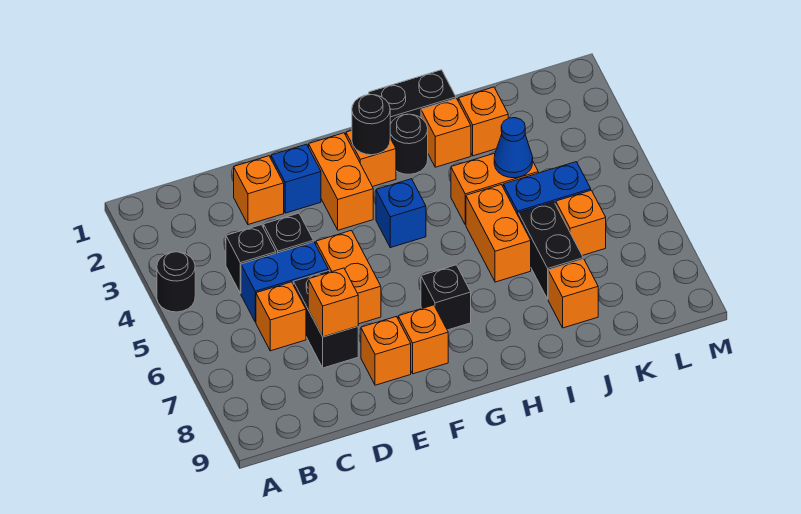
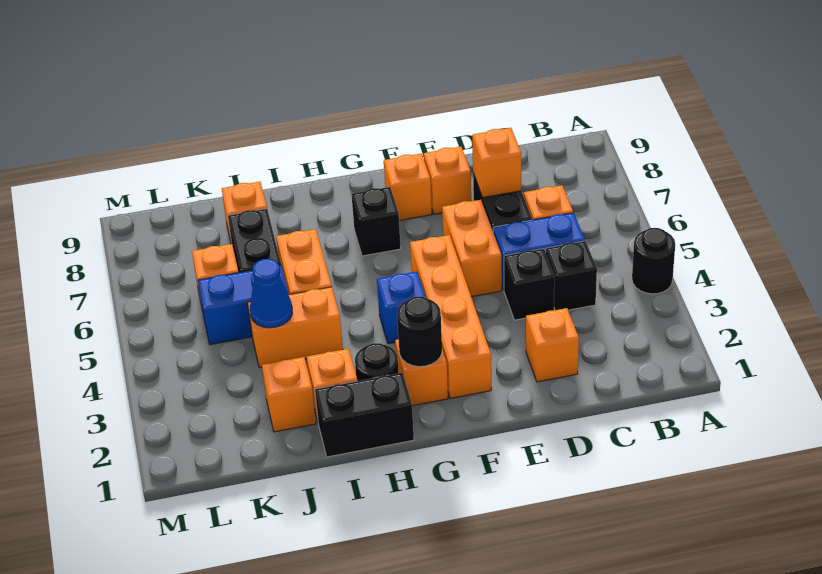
blue 1x1 brick [271,144,321,213] -> none
orange 1x2 brick [309,133,373,230] -> orange 1x4 brick [410,235,491,398]

